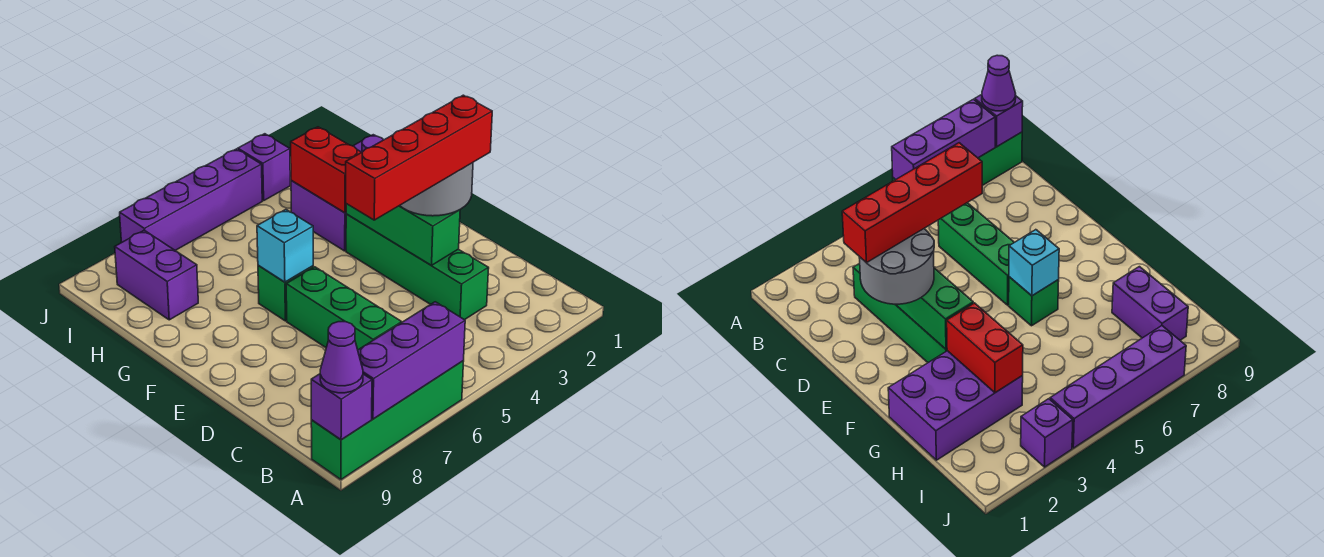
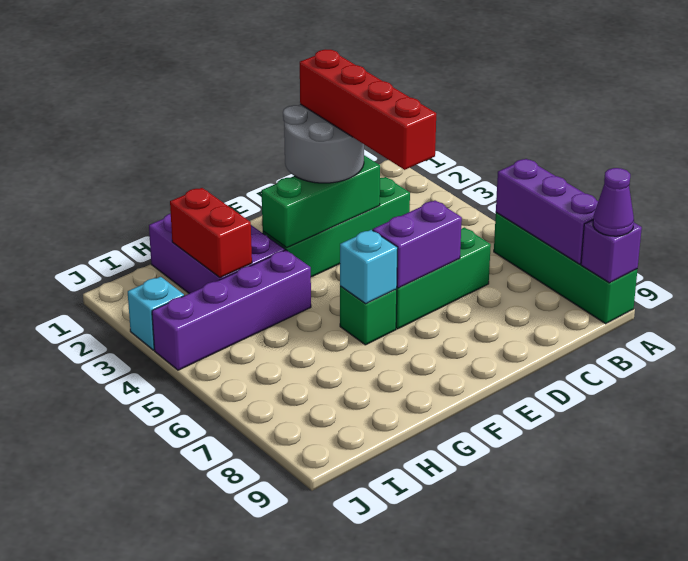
red 1x2 brick [291,127,362,213] -> red 1x2 brick turned to [170,188,252,278]
purple 1x2 brick [115,230,198,320] -> purple 1x2 brick moved to [373,201,462,288]
purple 1x1 brick [238,134,290,201] -> cyan 1x1 brick [128,277,184,350]
purple 1x4 brick [120,149,262,251] -> purple 1x4 brick turned to [152,250,311,370]

